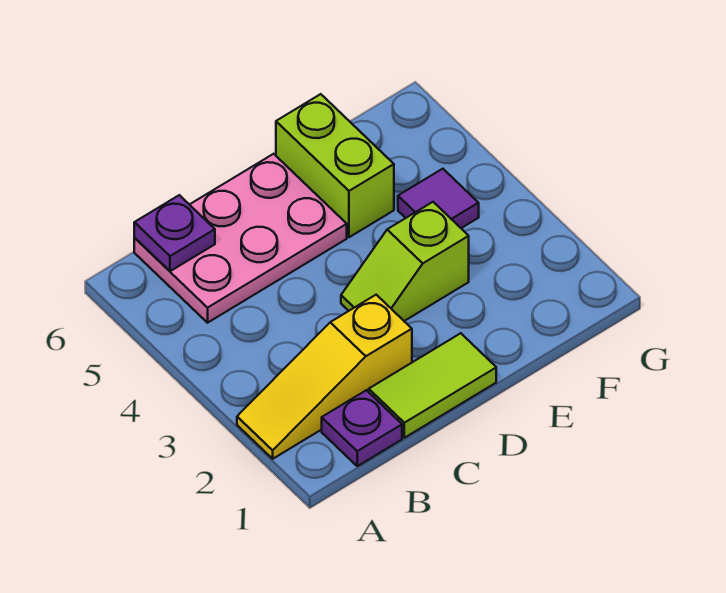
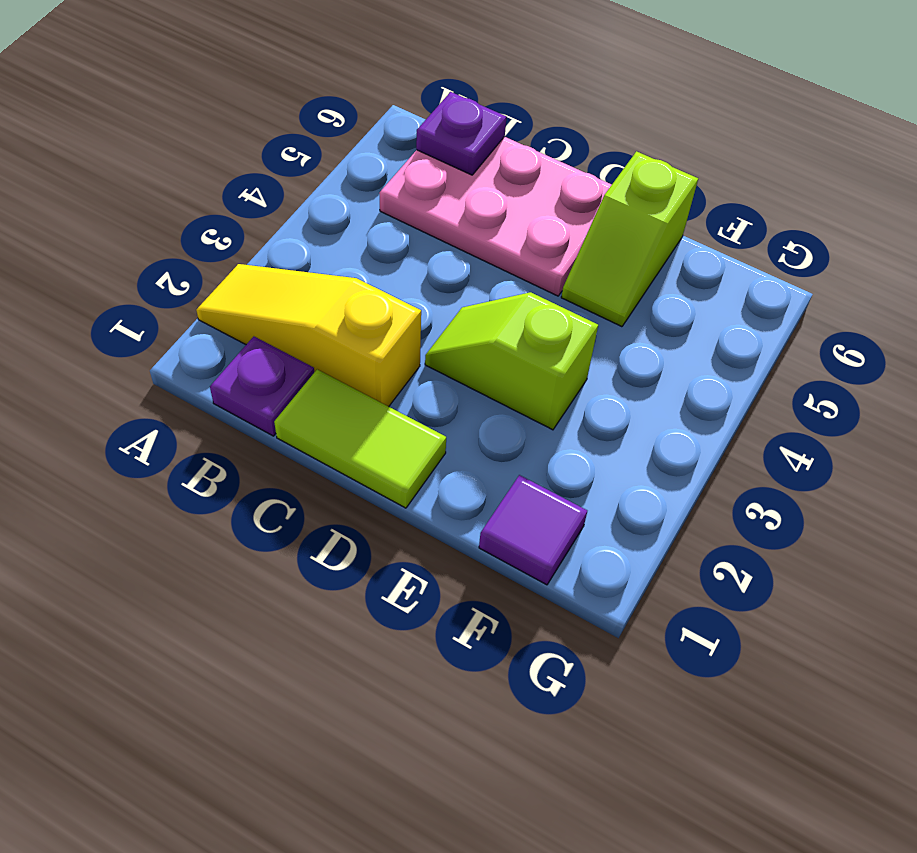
lime 1x2 brick [276,94,394,237] -> lime 1x2 slope [561,151,698,327]
purple 1x1 tile [398,169,479,228] -> purple 1x1 tile moved to [479,475,587,585]

